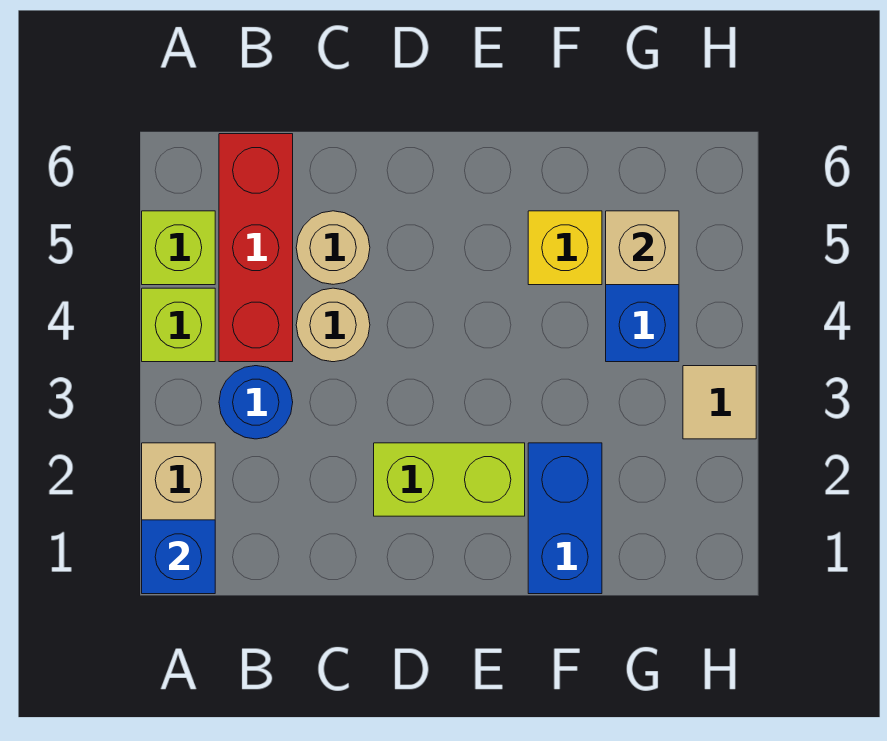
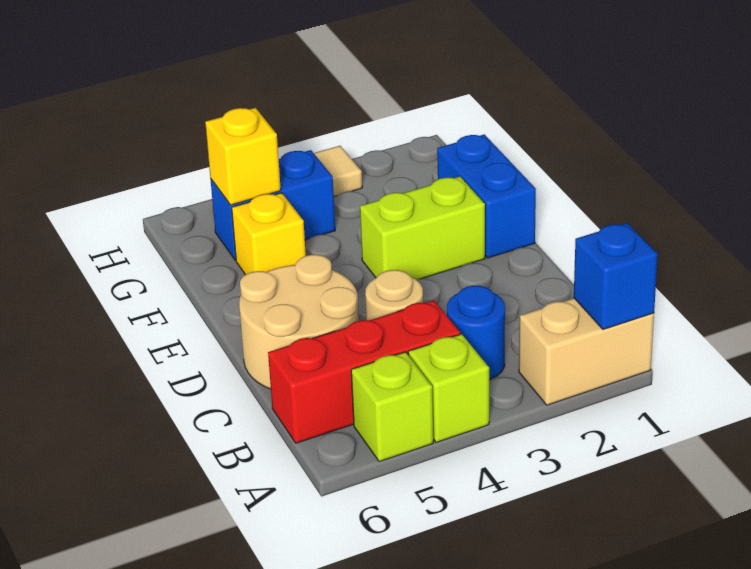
tan 1x1 round brick [296,211,370,284] -> tan 2x2 round brick [239,255,359,389]
lime 1x2 brick [374,443,525,516] -> lime 1x2 brick turned to [360,177,485,280]
blue 1x2 brick [528,443,602,594] -> blue 1x2 brick turned to [437,134,536,258]
tan 1x1 brick [606,211,679,285] -> yellow 1x1 brick [205,108,281,205]

